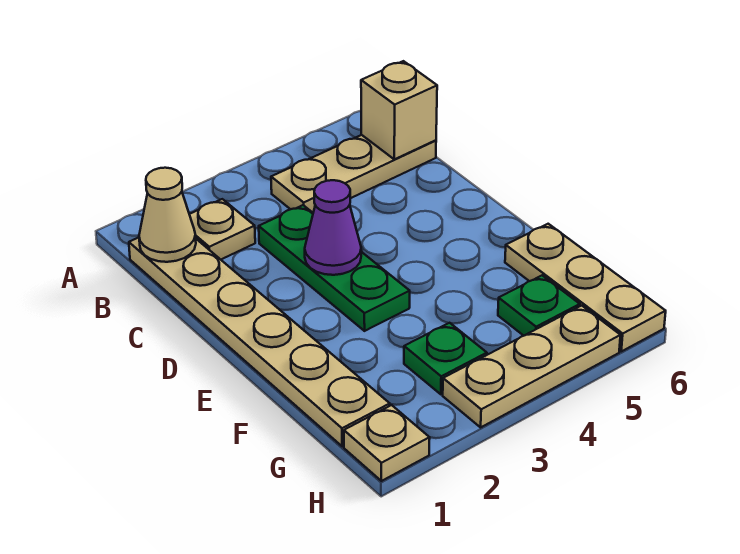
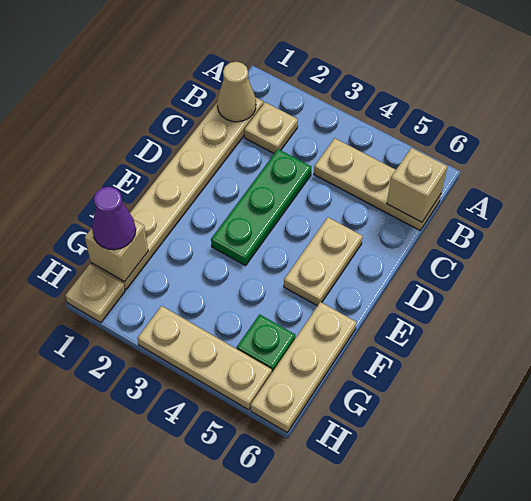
purple 1x1 cone [305,180,361,275] -> purple 1x1 cone moved to [92,187,136,250]
none -> tan 1x2 plate [284,217,363,306]
none -> tan 1x1 brick [85,220,148,282]
green 1x1 plate [404,323,487,394] -> none

